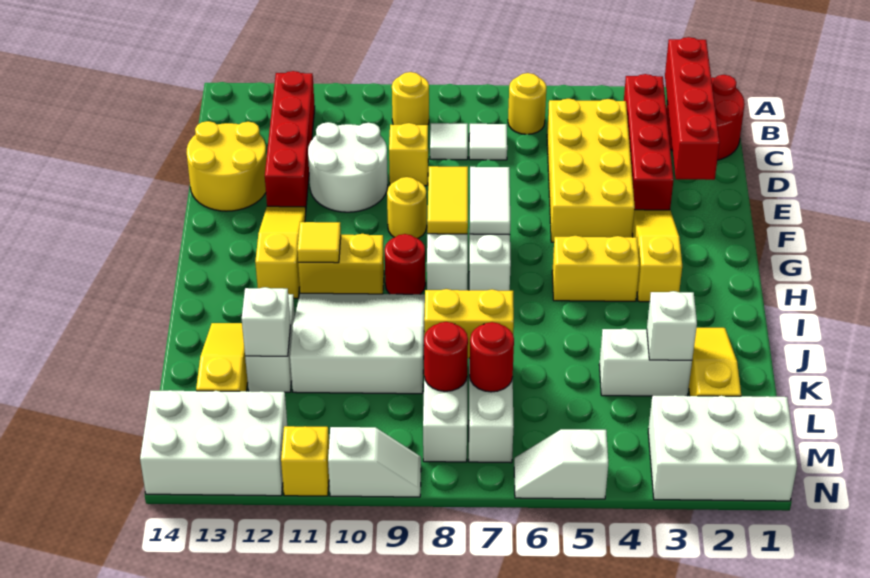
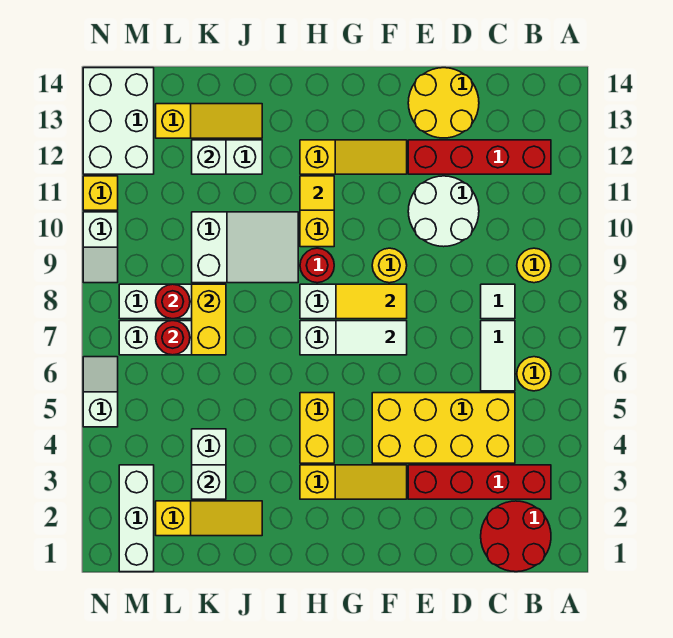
red 1x4 brick [665,37,720,180] -> none
white 1x1 tile [469,124,507,160] -> white 1x2 tile [481,321,515,391]
yellow 1x1 brick [389,123,428,186] -> none
white 3x3 slope [290,293,425,394] -> white 2x3 slope [192,212,298,283]
white 2x3 brick [648,395,797,501] -> white 1x3 brick [119,465,154,572]

